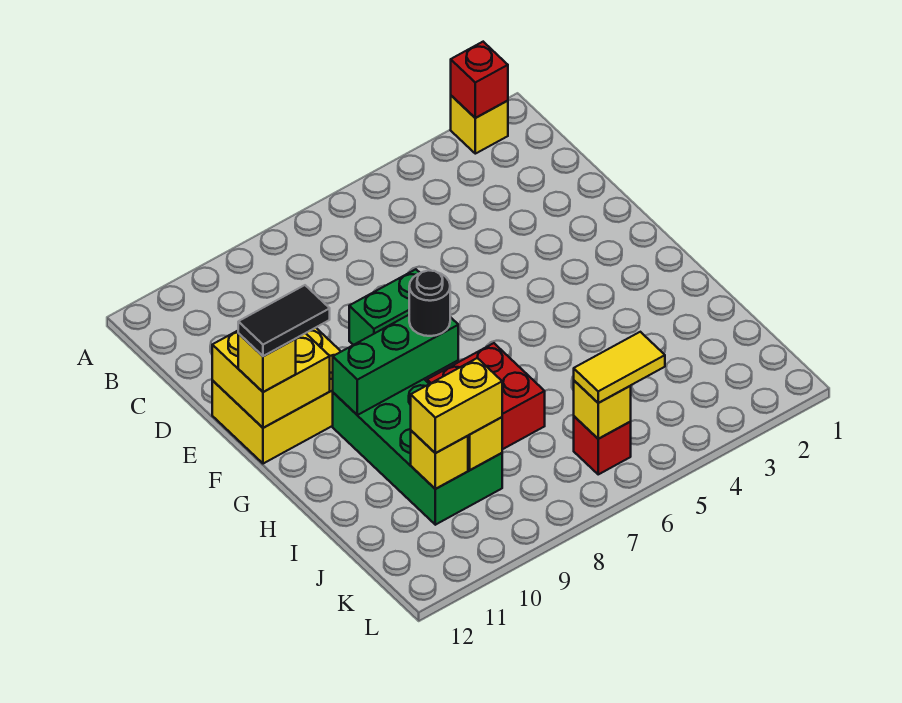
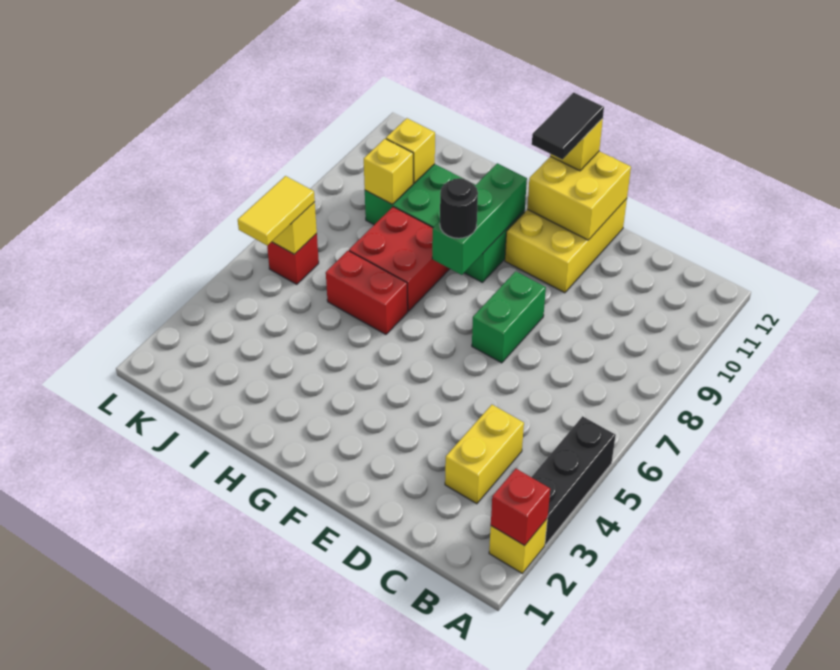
none -> black 1x3 brick [532,416,616,545]
none -> red 1x2 brick [326,251,408,334]
yellow 1x2 brick [411,358,502,453] -> yellow 1x2 brick moved to [445,405,524,504]

